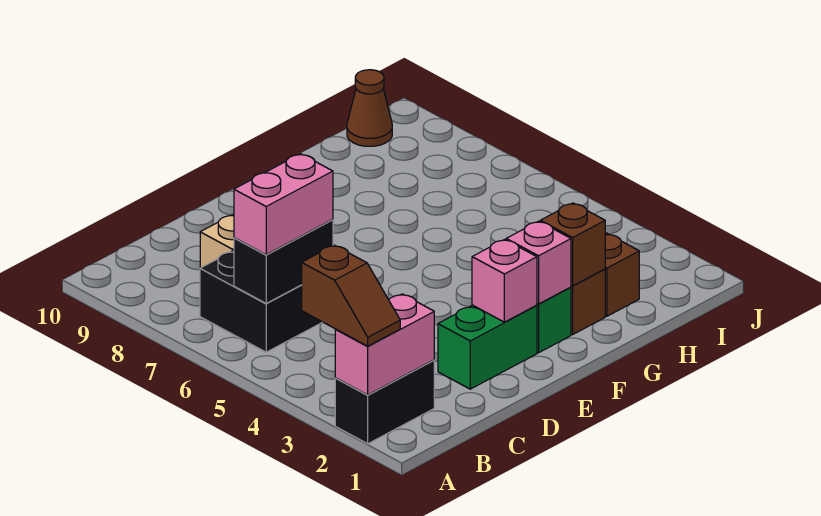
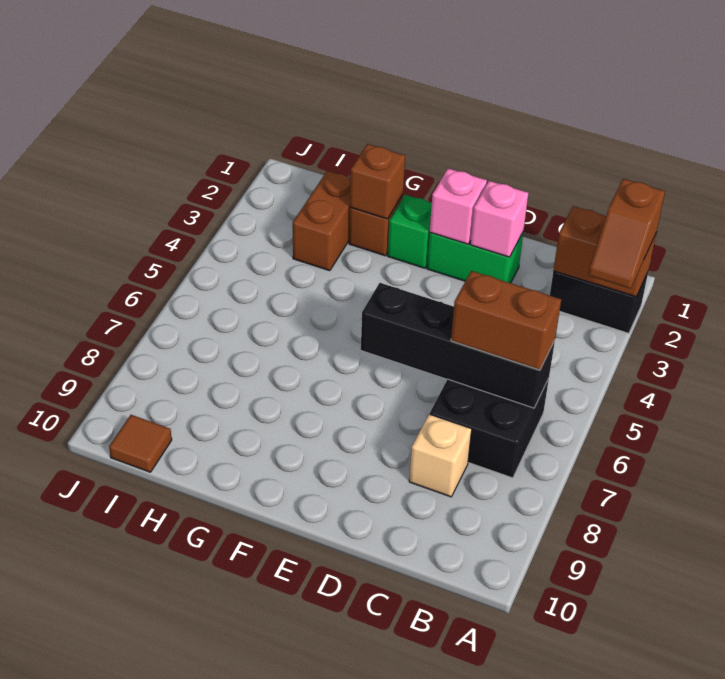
pink 1x2 brick [335,294,434,395] -> brown 1x2 brick [553,206,656,297]
brown 1x2 slope [302,245,400,346] -> brown 1x2 slope turned to [588,179,665,289]
black 1x2 brick [234,220,333,304] -> black 1x4 brick [361,283,555,408]
pink 1x2 brick [234,154,333,255] -> brown 1x2 brick [451,271,561,370]
pink 1x1 brick [506,221,571,304] -> pink 1x1 brick moved to [470,181,528,257]
brown 1x1 cone [347,70,392,146] -> brown 1x1 tile [109,415,172,472]

